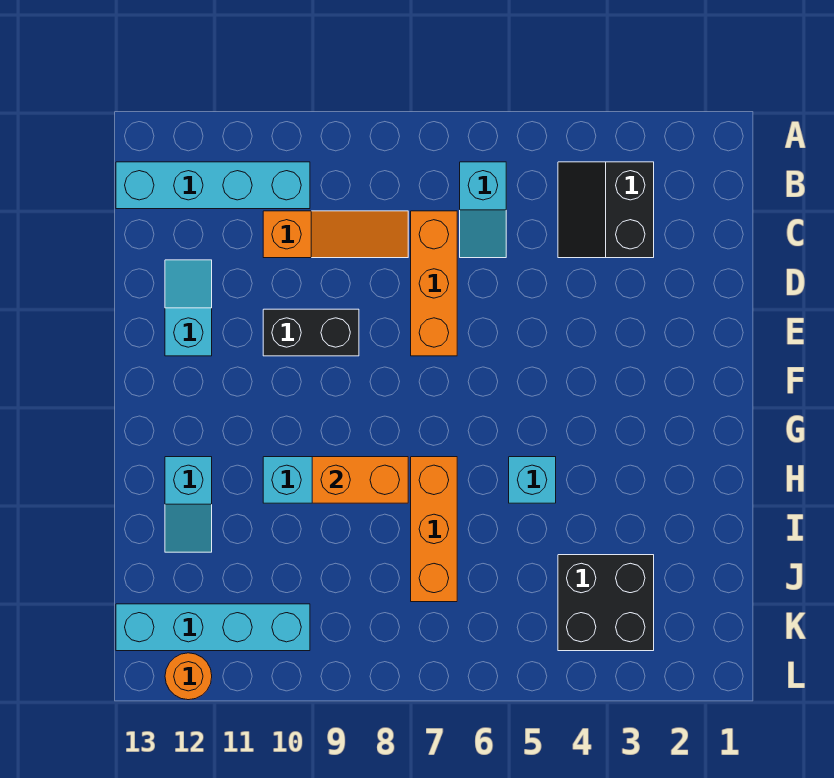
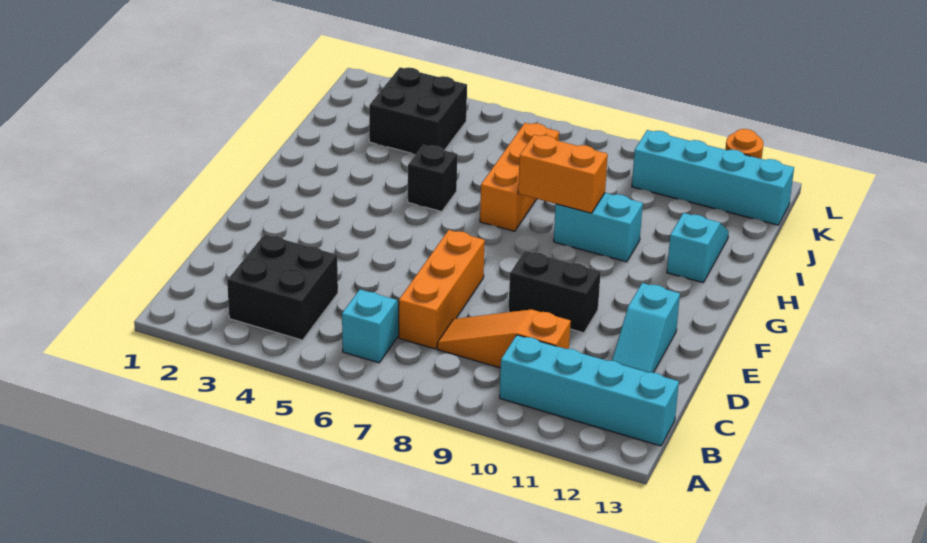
black 2x2 slope [558,162,654,258] -> black 2x2 brick [227,234,338,340]
cyan 1x1 brick [509,457,556,503] -> black 1x1 brick [408,145,457,212]

